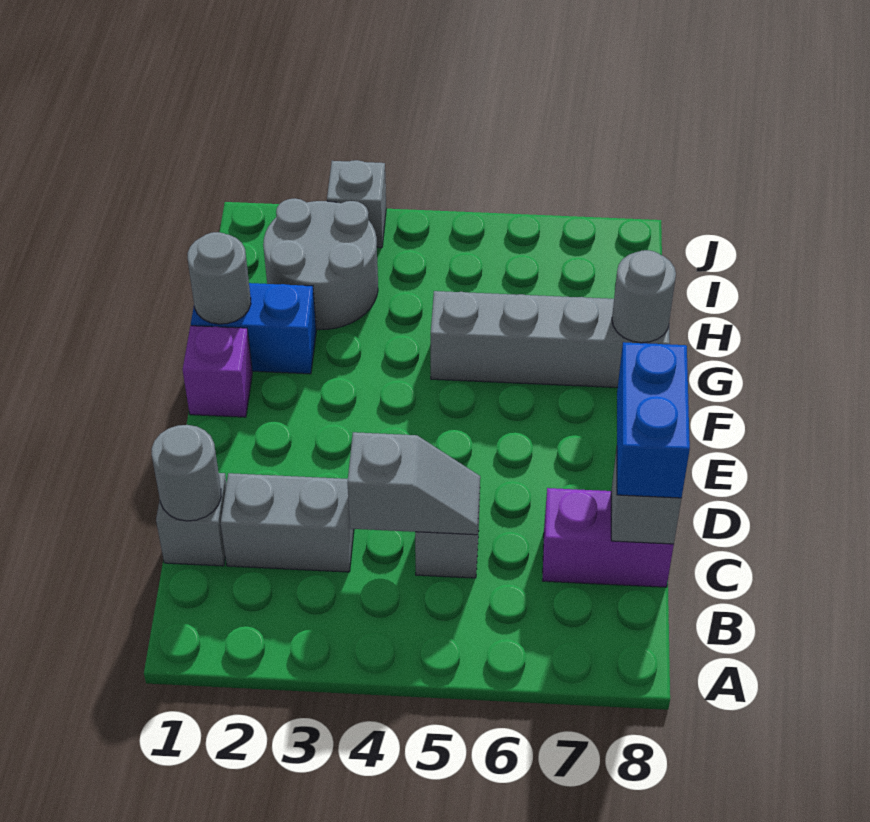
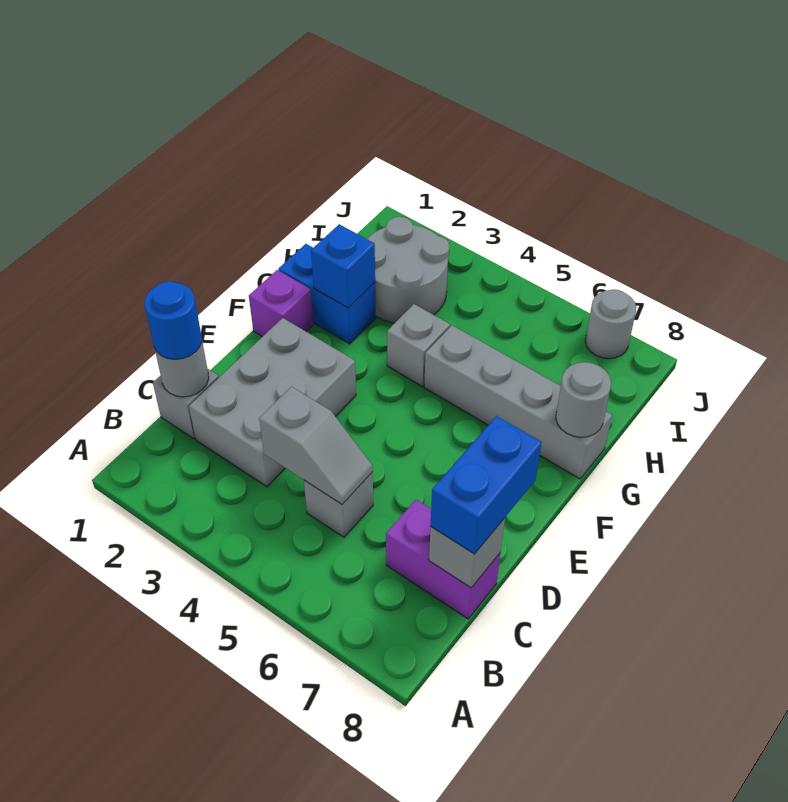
none -> blue 1x1 round brick [145,281,202,359]
grey 1x2 brick [221,473,354,572] -> grey 2x3 brick [189,318,356,487]
grey 1x1 round brick [187,232,251,324] -> grey 1x1 round brick moved to [585,289,636,359]
none -> blue 1x1 brick [311,224,375,308]
grey 1x1 brick [327,160,386,248] -> grey 1x1 brick moved to [387,304,450,387]

